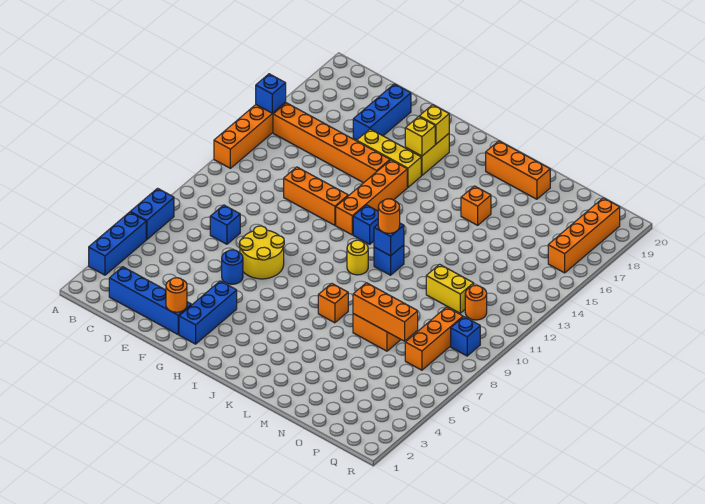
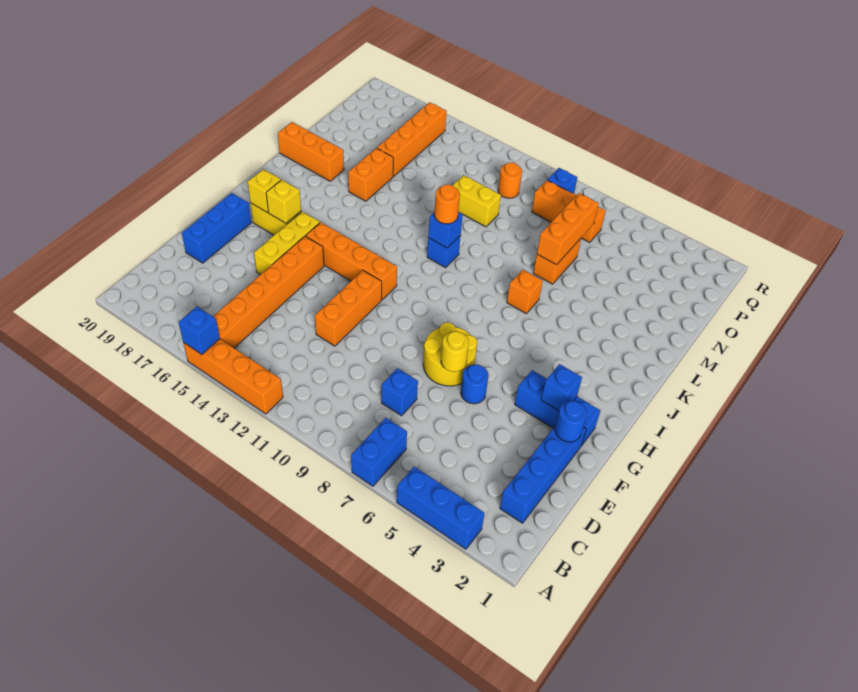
blue 1x2 brick [131,188,174,240] -> blue 1x2 brick turned to [351,418,407,486]
blue 1x3 brick [353,84,411,140] -> blue 1x3 brick turned to [182,193,251,263]
orange 1x1 round brick [166,278,187,312] -> blue 1x1 round brick [555,401,587,442]
blue 1x1 brick [353,205,378,244] -> blue 1x1 brick moved to [541,364,582,411]
yellow 1x1 round brick [347,240,368,275] -> yellow 1x1 round brick moved to [441,331,469,372]
orange 1x3 brick [486,141,550,199] -> orange 1x3 brick turned to [278,122,344,181]
orange 1x1 brick [461,186,491,225] -> orange 1x2 brick [348,148,393,201]
yellow 1x2 brick [426,264,474,313] -> yellow 1x2 brick turned to [452,175,501,227]
orange 1x4 brick [548,198,620,273] -> orange 1x4 brick turned to [377,102,446,176]

